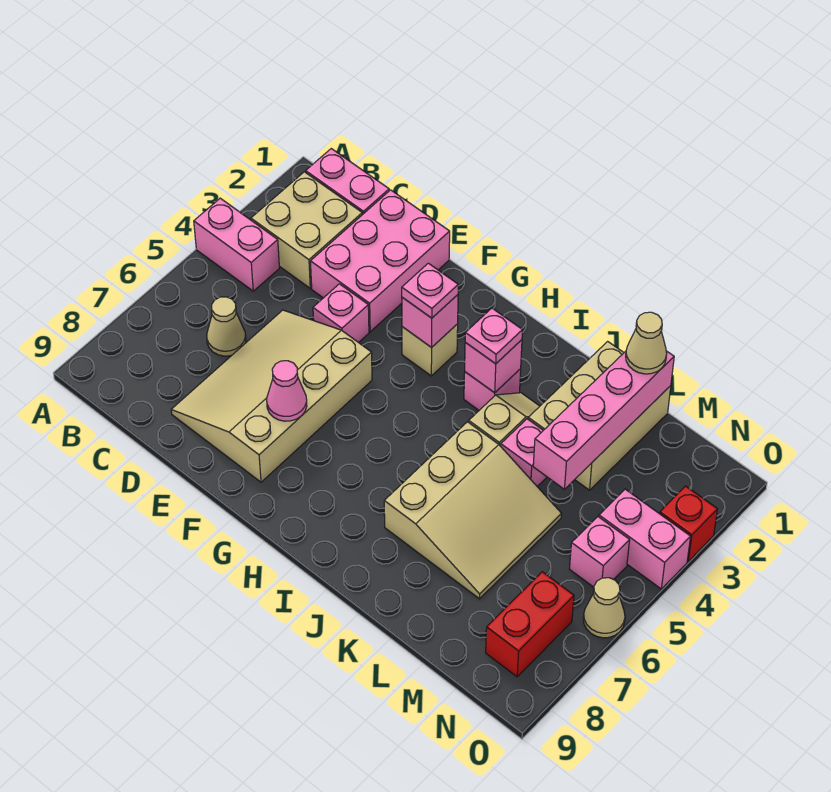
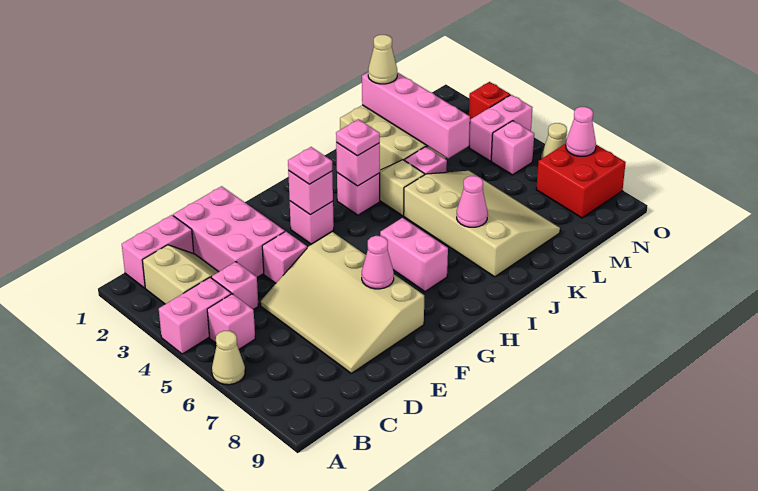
tan 2x2 brick [251,172,362,288] -> tan 2x2 slope [142,245,218,304]
none -> pink 1x1 brick [207,294,255,349]
none -> pink 1x1 brick [211,262,258,310]
tan 1x1 cone [207,297,246,356] -> tan 1x1 cone moved to [212,331,245,385]
tan 1x1 brick [402,324,458,376] -> pink 1x1 brick [290,201,334,244]
none -> pink 1x2 brick [380,218,448,292]
tan 3x3 slope [384,422,562,599] -> tan 3x4 slope [404,171,560,277]
none -> pink 1x1 cone [457,176,488,227]
red 1x2 brick [486,572,574,677] -> red 2x2 brick [536,144,626,218]
none -> pink 1x1 cone [566,107,596,156]

